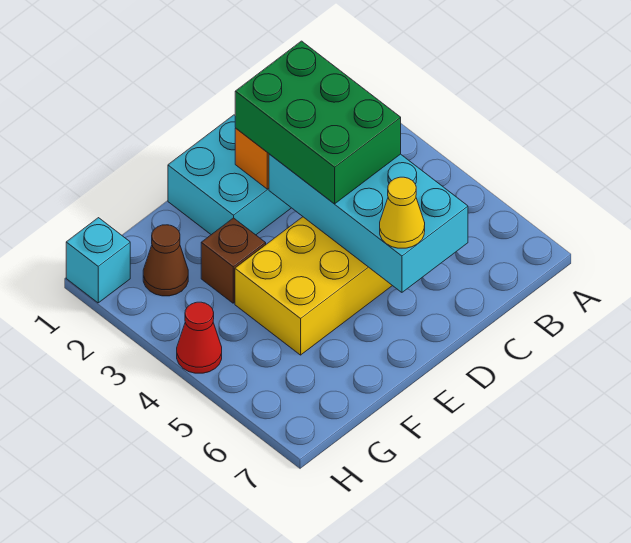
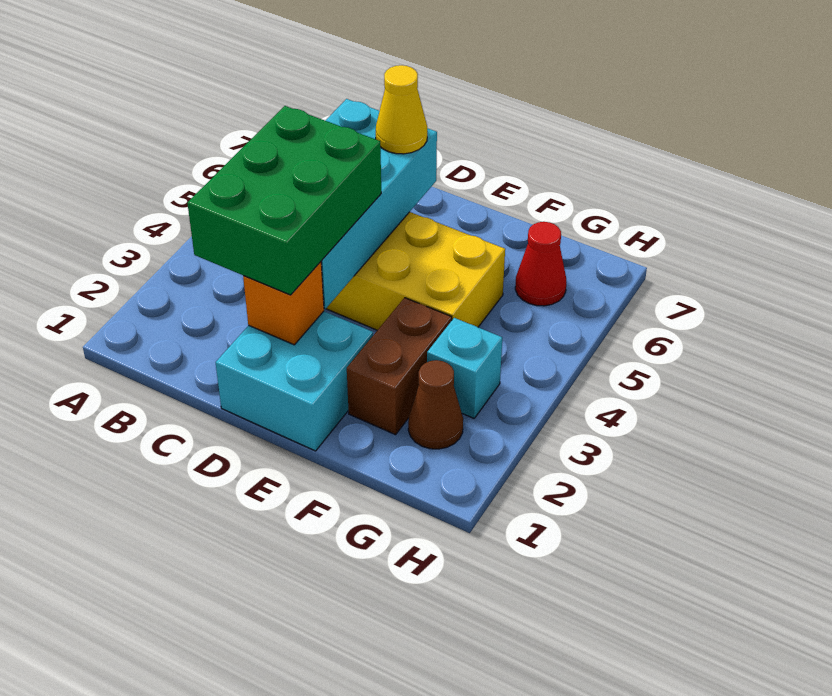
brown 1x1 brick [201,218,266,303] -> brown 1x2 brick [347,298,452,435]
cyan 1x1 brick [66,218,130,303] -> cyan 1x1 brick moved to [427,318,502,418]
red 1x1 cone [177,302,222,373] -> red 1x1 cone moved to [515,222,566,306]

